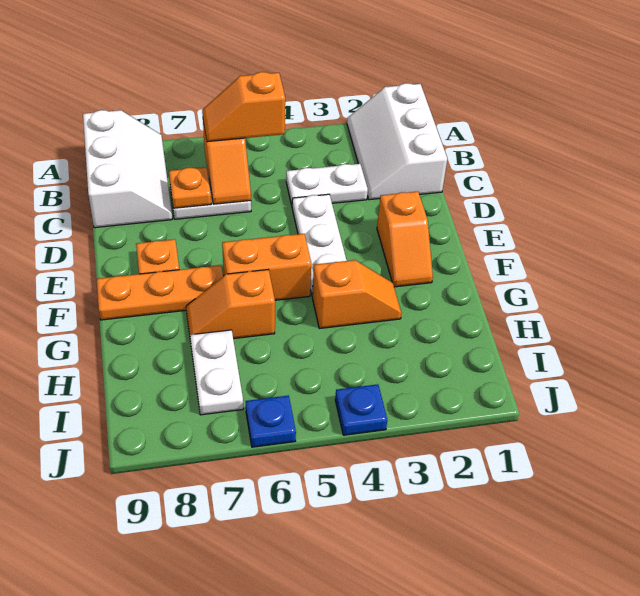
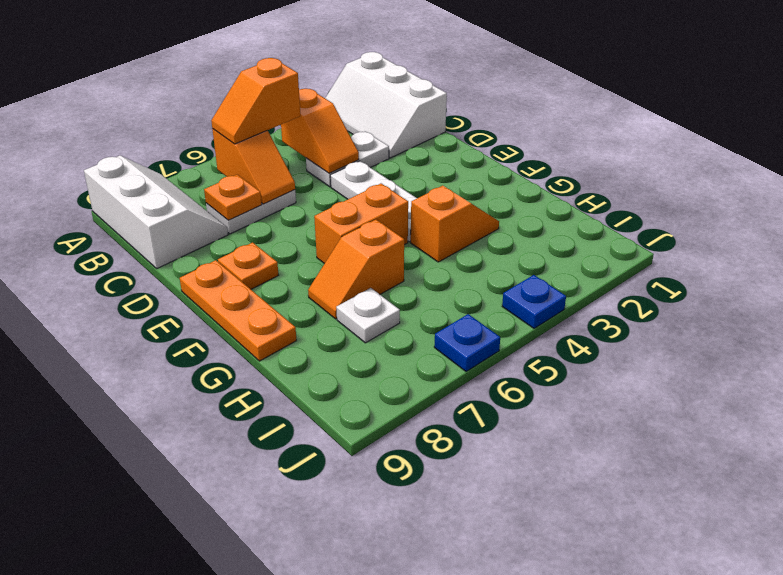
orange 1x2 slope [377,192,433,287] -> orange 1x2 slope moved to [281,89,359,174]
orange 1x3 plate [97,265,223,320] -> orange 1x3 plate turned to [180,260,296,361]
white 1x2 plate [190,330,243,415] -> white 1x1 plate [336,288,400,343]

